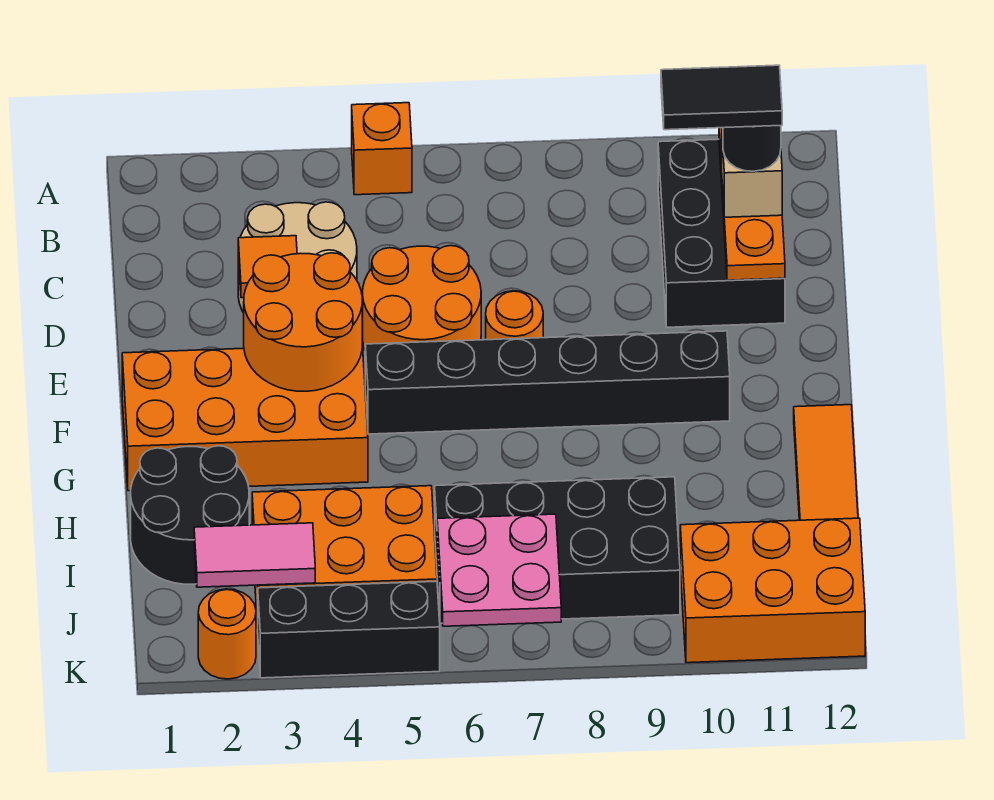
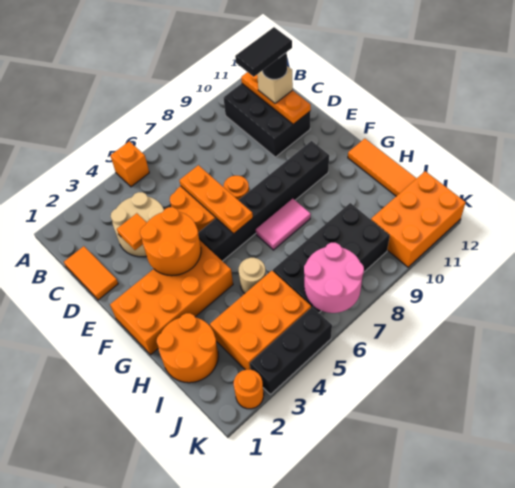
none -> orange 1x2 tile [64,246,118,300]
none -> orange 1x3 plate [179,165,253,233]
black 2x2 round brick [131,446,249,584] -> orange 2x2 round brick [157,313,218,383]
none -> tan 1x1 round brick [239,258,266,293]
pink 1x2 tile [194,523,315,587] -> pink 1x2 tile moved to [256,199,311,250]
pink 2x2 plate [437,514,561,626] -> pink 2x2 round brick [304,243,364,313]

